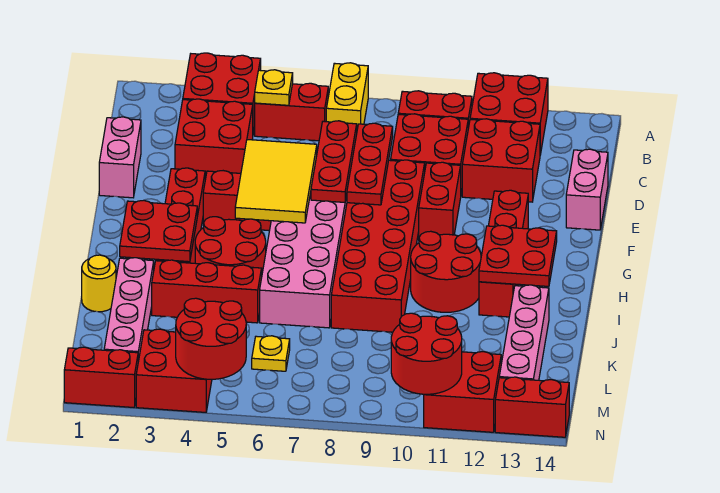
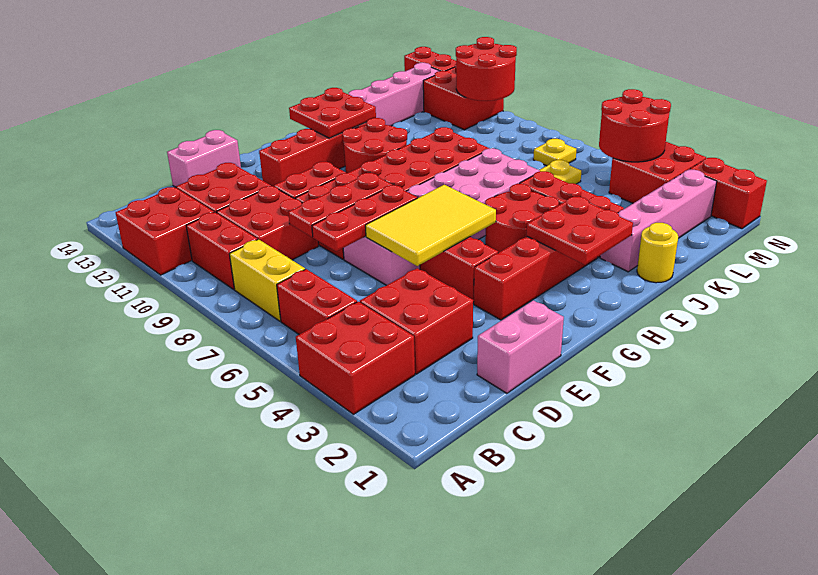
yellow 1x2 brick [326,63,368,129] -> yellow 1x2 brick turned to [230,239,305,321]
yellow 1x1 plate [255,70,293,105] -> yellow 1x1 plate moved to [533,139,576,166]

